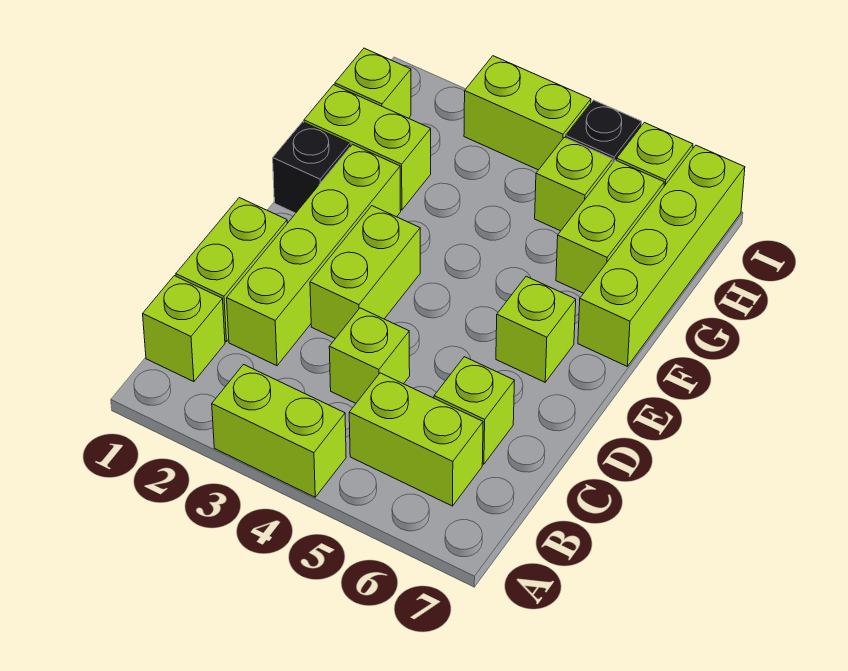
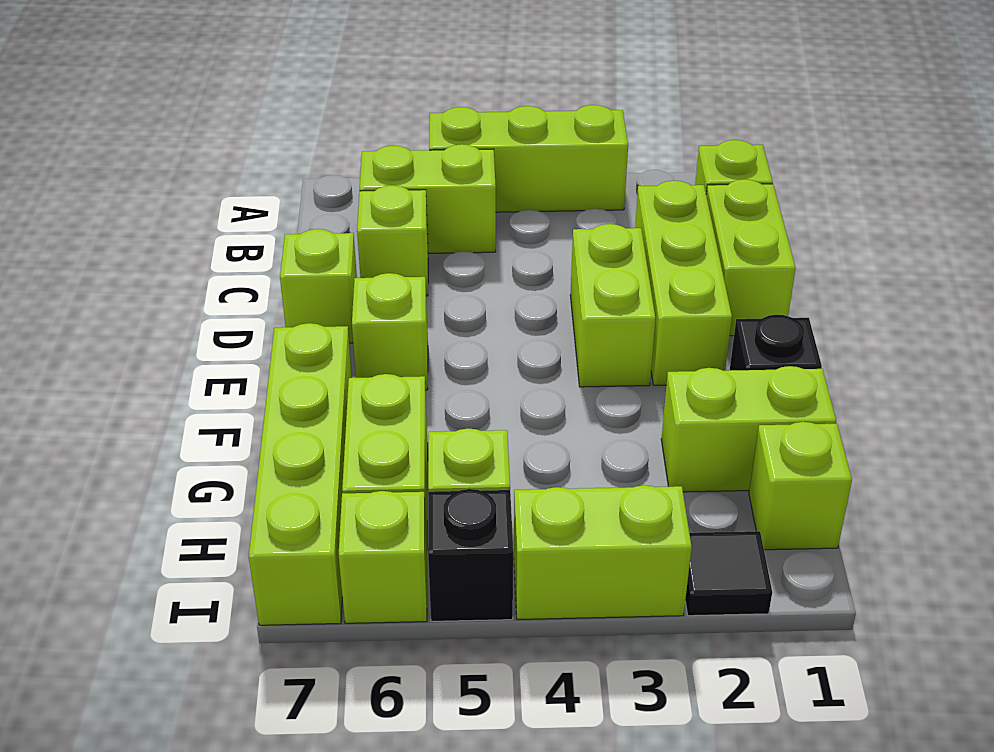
lime 1x2 brick [212,365,346,497] -> lime 1x3 brick [429,105,628,212]
lime 1x4 brick [227,145,401,366] -> lime 1x3 brick [635,181,732,385]
lime 1x1 brick [329,308,410,403] -> lime 1x1 brick moved to [280,229,357,343]
none -> black 1x1 tile [685,531,772,616]

